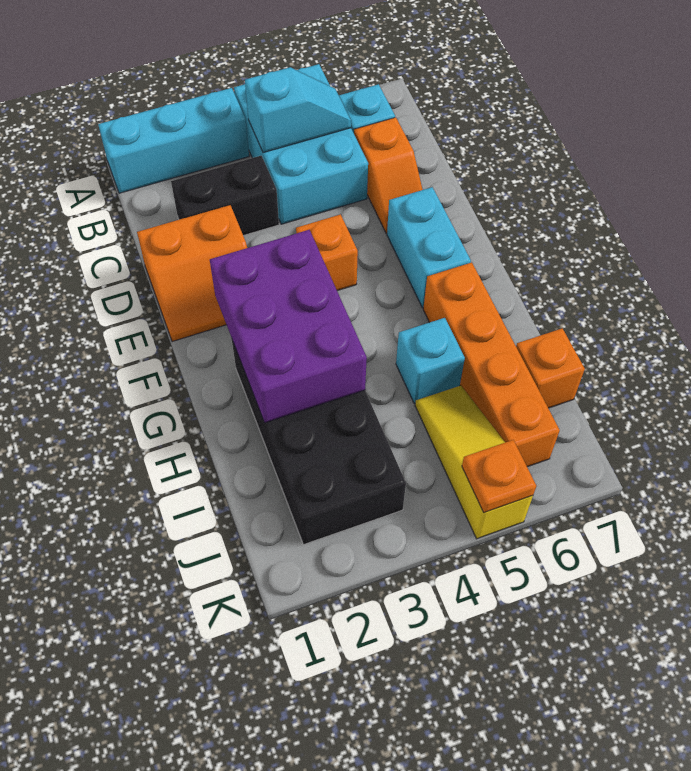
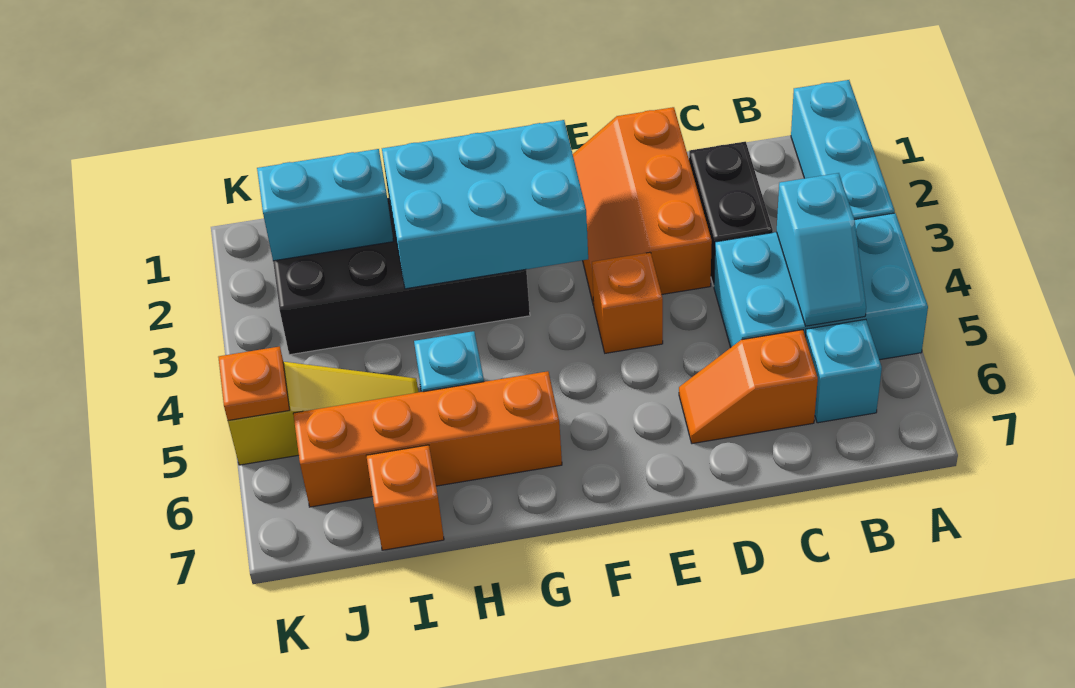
orange 2x2 slope [137,205,247,342] -> orange 2x3 slope [573,107,712,305]
cyan 1x2 brick [387,187,471,308] -> cyan 1x2 brick moved to [257,149,393,261]
purple 2x3 brick [210,230,367,423] -> cyan 2x3 brick [382,120,588,289]

